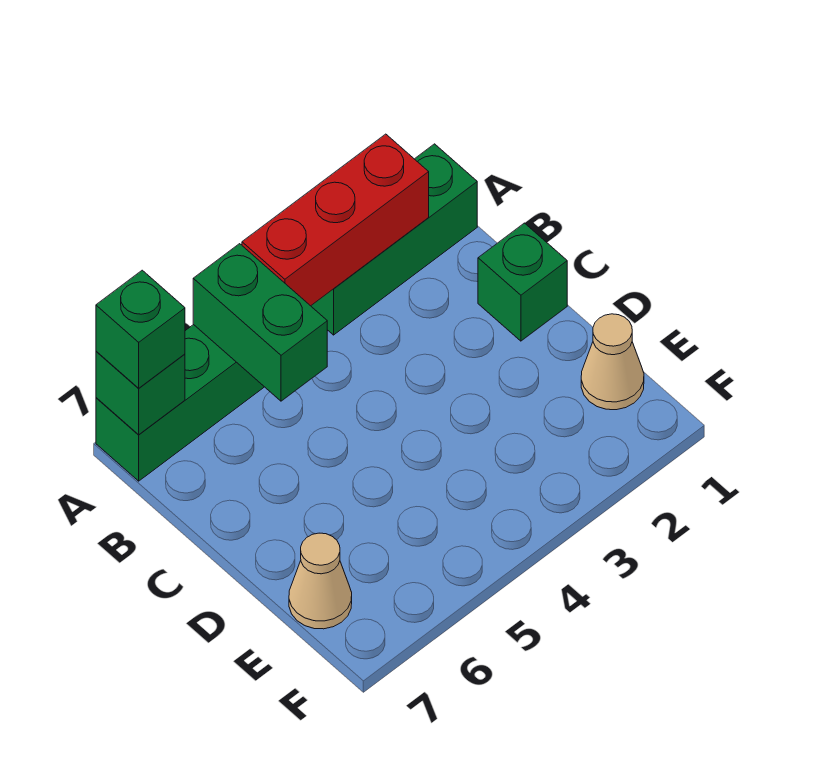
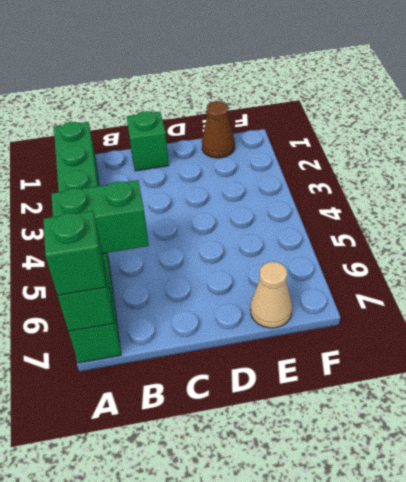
red 1x3 brick [242,134,429,306] -> none
tan 1x1 cone [581,314,644,410] -> brown 1x1 cone [202,101,235,158]

